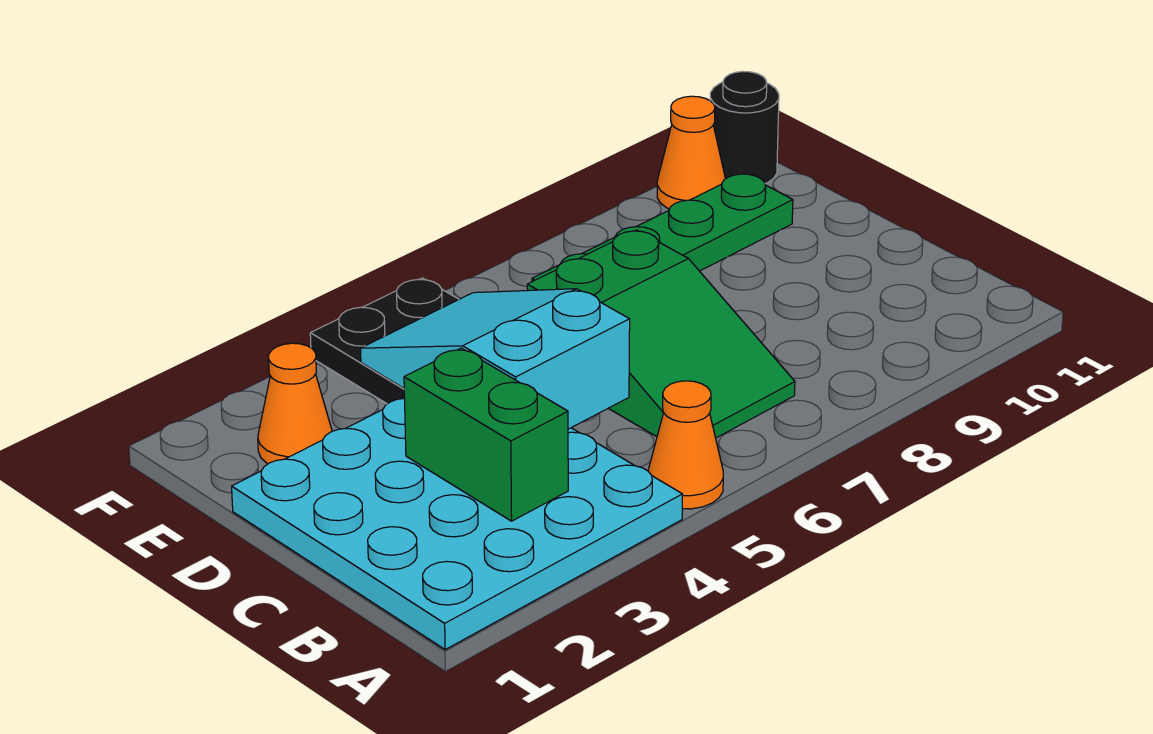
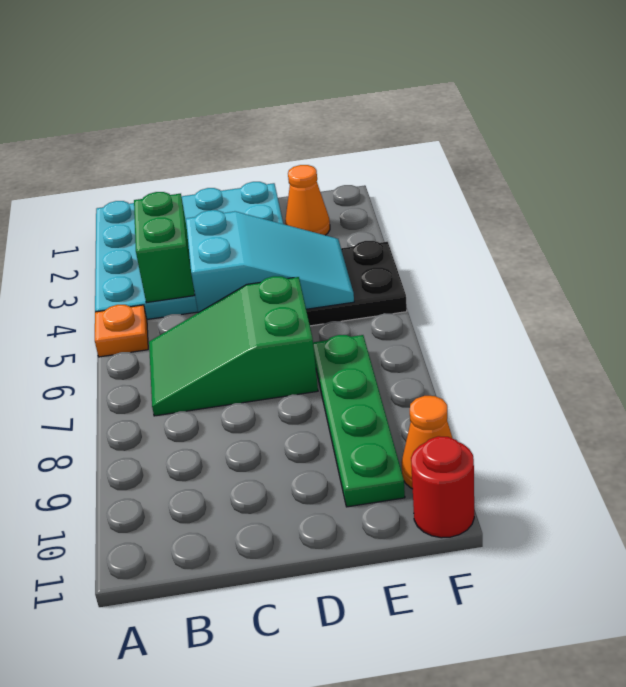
orange 1x1 cone [648,381,723,509] -> orange 1x1 plate [95,305,148,357]
green 1x2 brick [404,348,568,521] -> green 1x2 brick turned to [134,192,194,303]
black 1x1 round brick [710,71,779,183] -> red 1x1 round brick [411,436,474,538]

